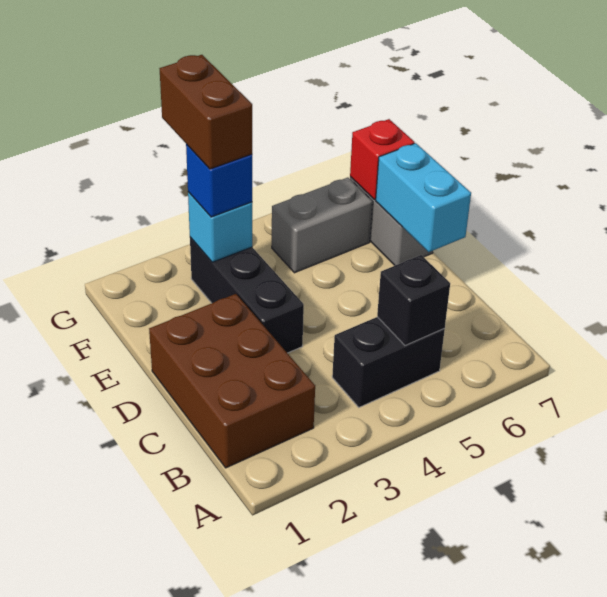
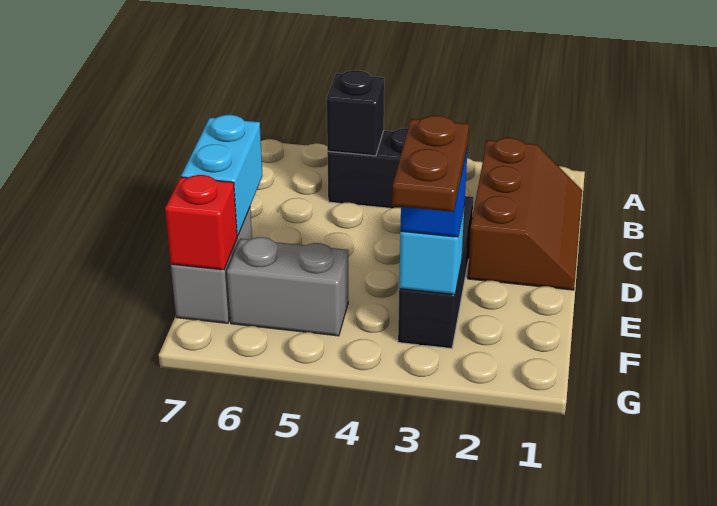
brown 2x3 brick [149,294,315,468] -> brown 2x3 slope [468,138,582,290]
brown 1x2 brick [160,55,252,169] -> brown 1x2 plate [392,116,469,212]

